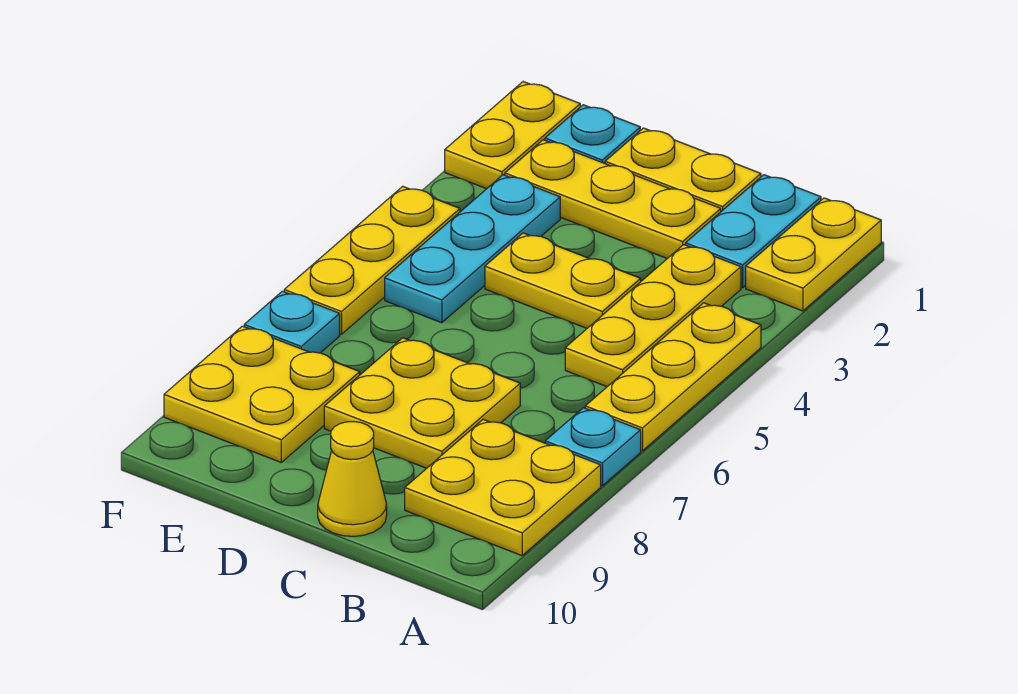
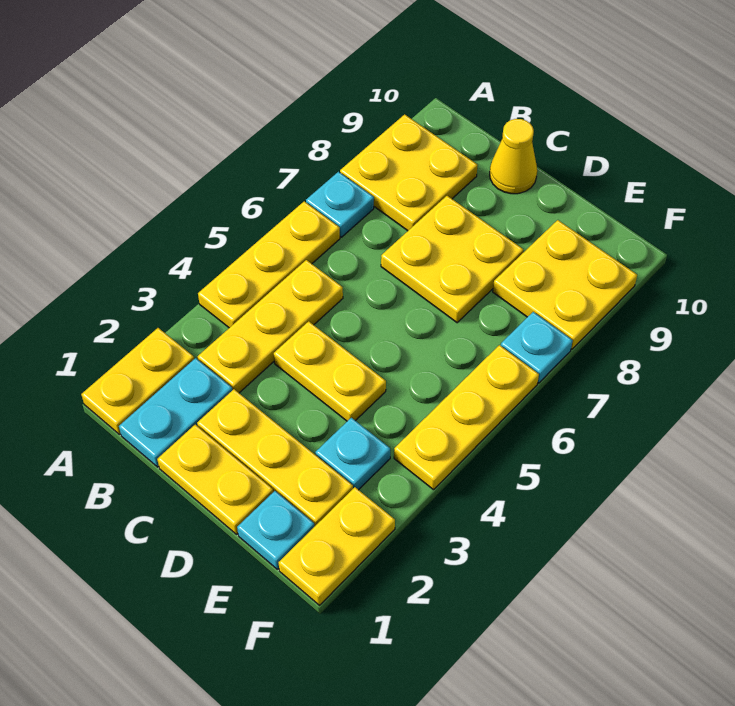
cyan 1x3 plate [385,175,560,323] -> cyan 1x1 plate [315,418,390,490]

